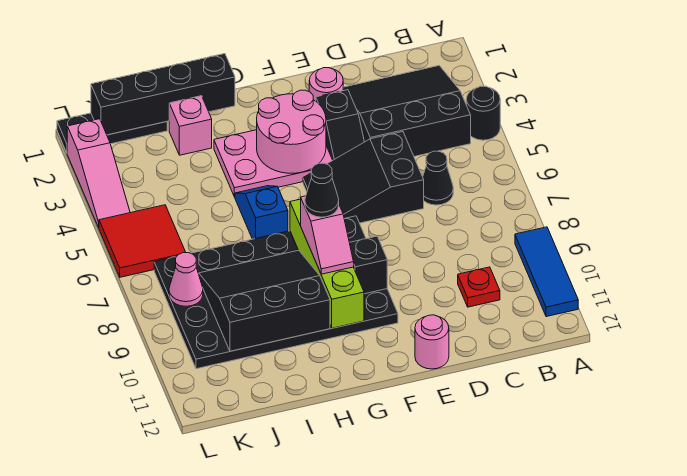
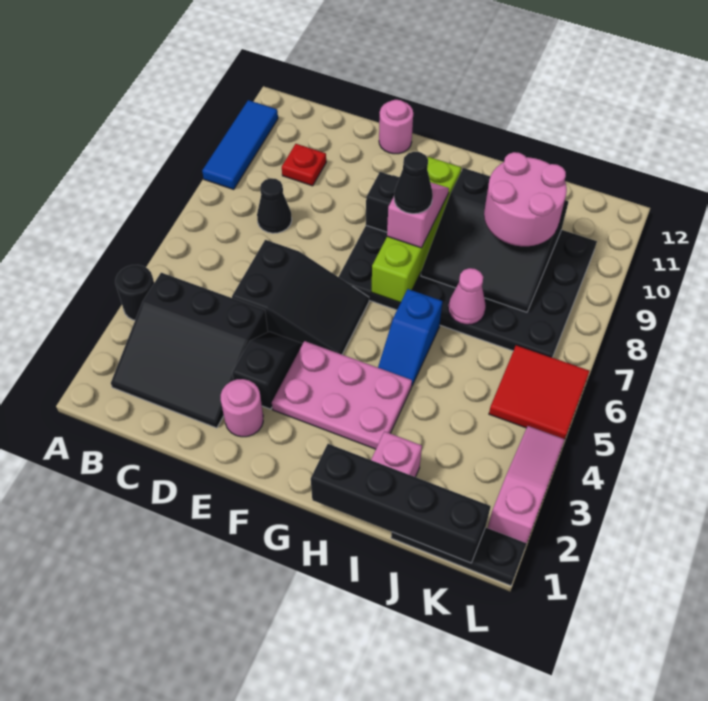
black 1x1 cone [423,151,453,205] -> black 1x1 cone moved to [257,178,292,233]
pink 2x2 round brick [257,90,326,173] -> pink 2x2 round brick moved to [484,152,567,246]
pink 1x1 cone [169,253,203,306] -> pink 1x1 cone moved to [448,268,486,325]

